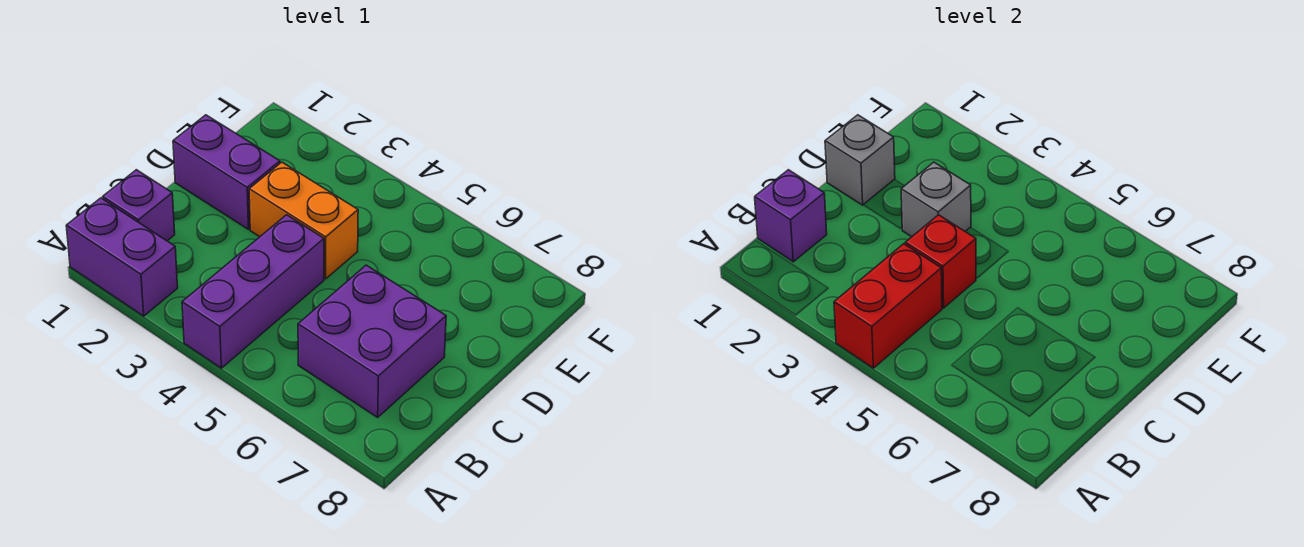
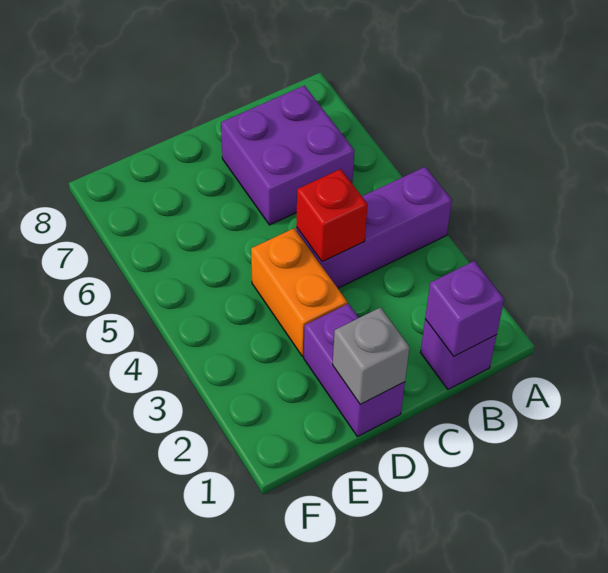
purple 1x2 brick [66,198,178,316] -> none
red 1x2 brick [834,244,942,368] -> none
grey 1x1 brick [901,162,971,237] -> none

